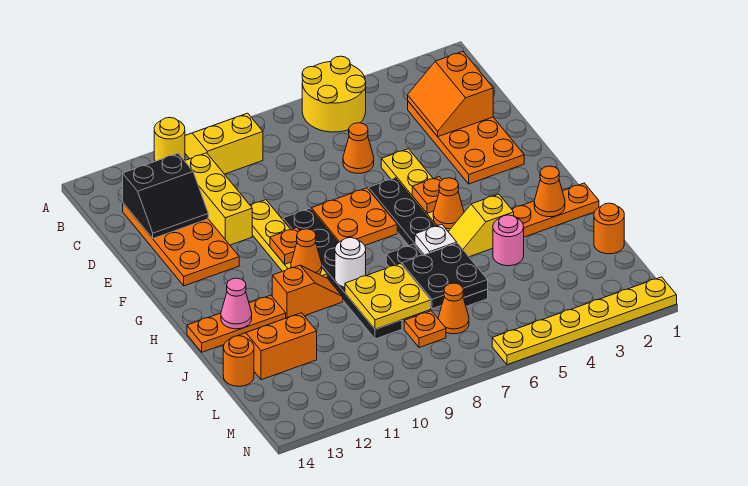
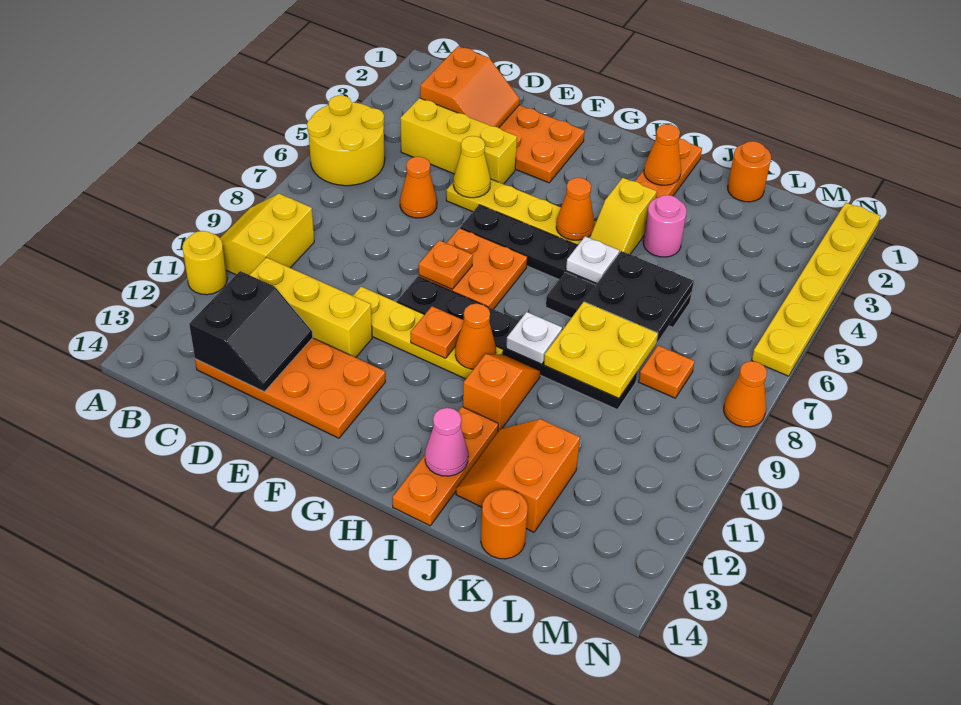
orange 2x2 slope [408,52,493,137] -> orange 2x2 slope turned to [420,46,520,128]
none -> yellow 1x3 brick [400,98,517,184]
none -> yellow 1x1 cone [453,136,490,198]
orange 1x1 plate [412,177,442,213] -> orange 1x1 plate moved to [419,240,473,289]
white 1x1 round brick [335,238,366,287] -> white 1x1 plate [506,312,562,364]
orange 1x1 cone [438,283,469,334] -> orange 1x1 cone moved to [724,361,767,427]

